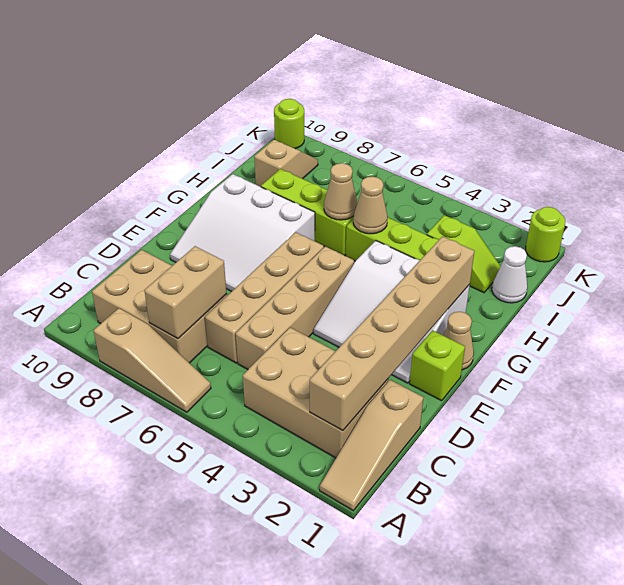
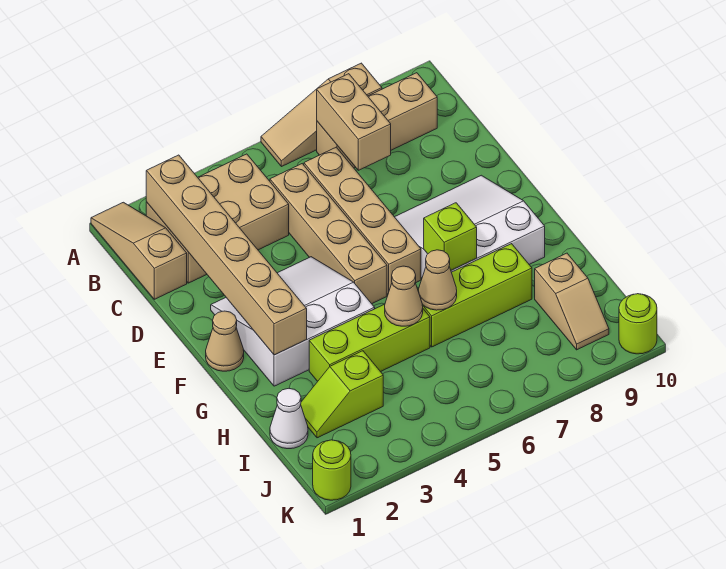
tan 2x3 brick [92,250,227,363] -> tan 1x3 brick [317,73,437,168]
lime 1x1 brick [410,330,465,401] -> lime 1x1 brick moved to [424,203,477,270]

